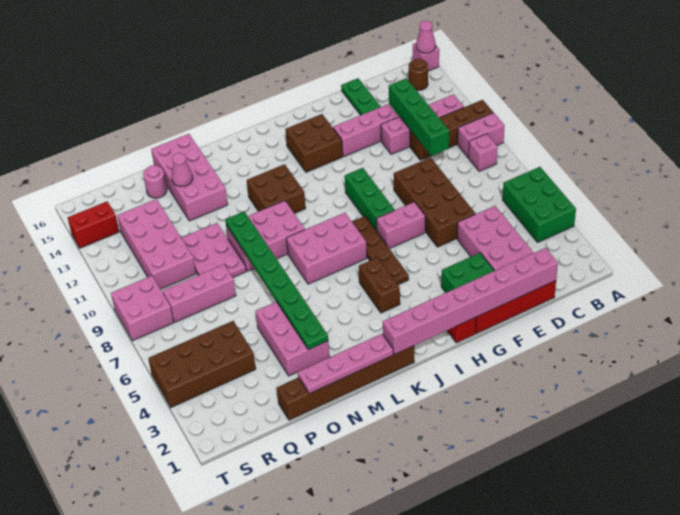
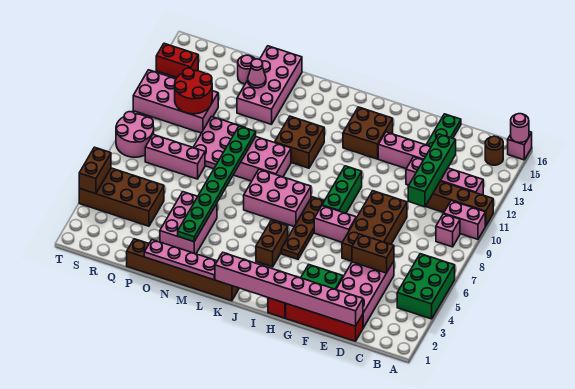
pink 1x1 cone [416,21,436,53] -> pink 1x1 round brick [511,114,529,143]
none -> brown 1x2 brick [352,234,394,273]
pink 2x4 brick [117,199,196,289] -> pink 2x4 brick turned to [133,70,218,133]
none -> red 2x2 round brick [175,68,212,114]
pink 2x2 brick [111,276,174,341] -> pink 2x2 round brick [116,112,154,157]
none -> brown 1x2 brick [79,147,111,194]

